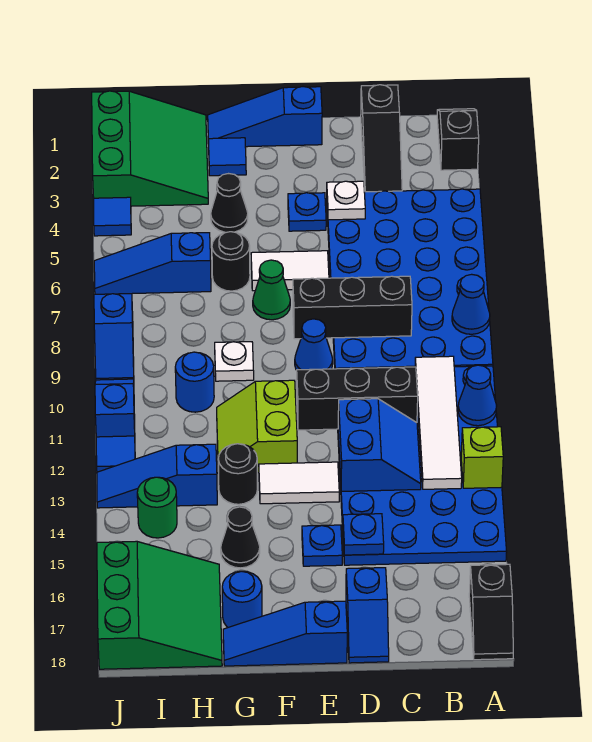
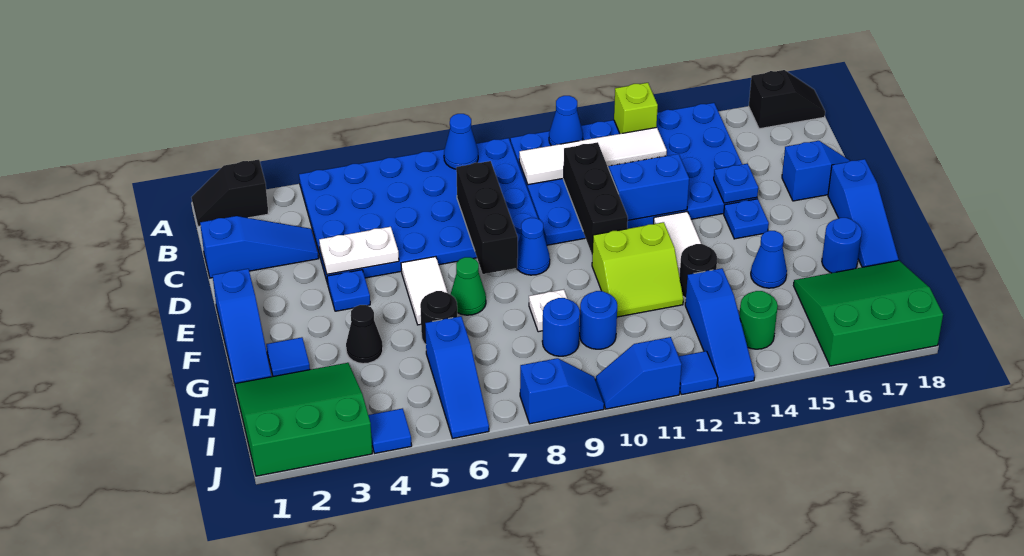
black 1x3 slope [361,85,402,192] -> blue 1x3 slope [200,216,319,278]
white 1x1 plate [327,181,365,220] -> white 1x2 plate [319,227,399,274]
black 1x1 cone [221,507,260,568] -> blue 1x1 cone [751,231,787,288]
none -> blue 1x1 round brick [542,298,580,356]

